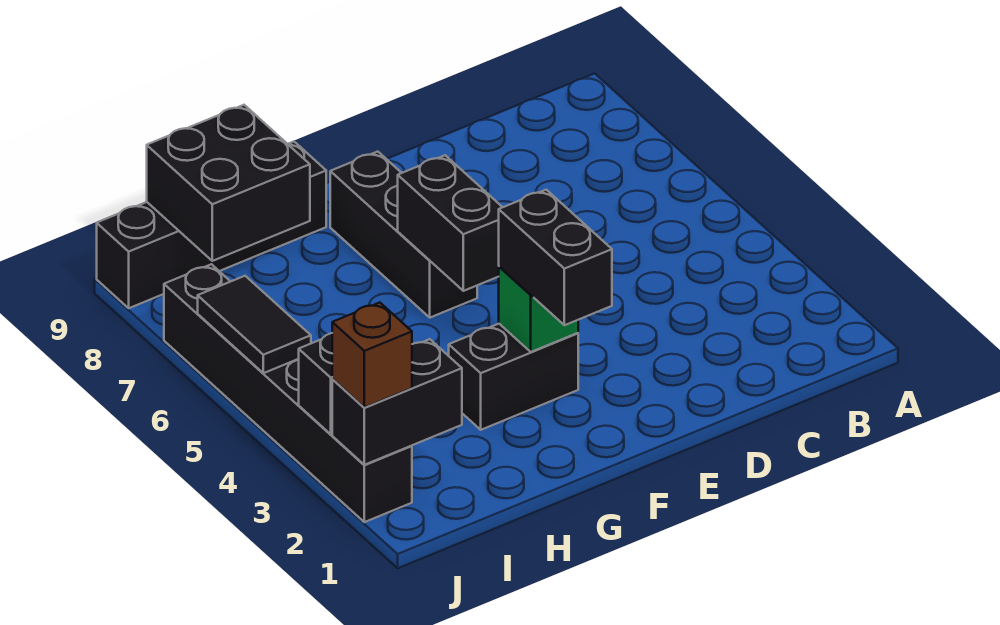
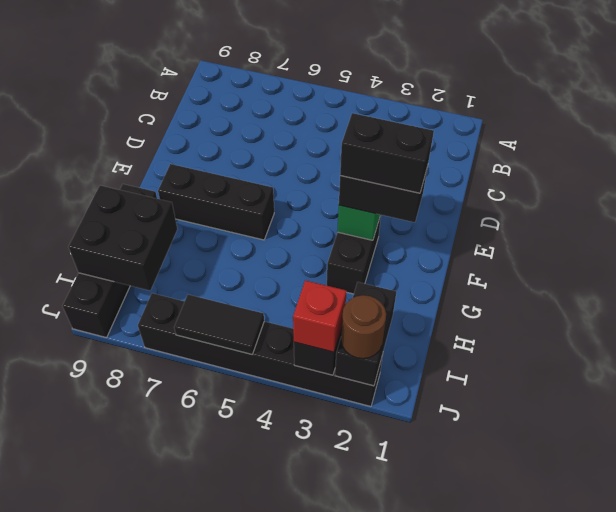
black 1x2 brick [398,155,503,291] -> black 1x2 brick moved to [340,113,434,193]
brown 1x1 brick [332,303,412,408] -> brown 1x1 round brick [341,295,386,359]
none -> red 1x1 brick [293,280,347,352]

